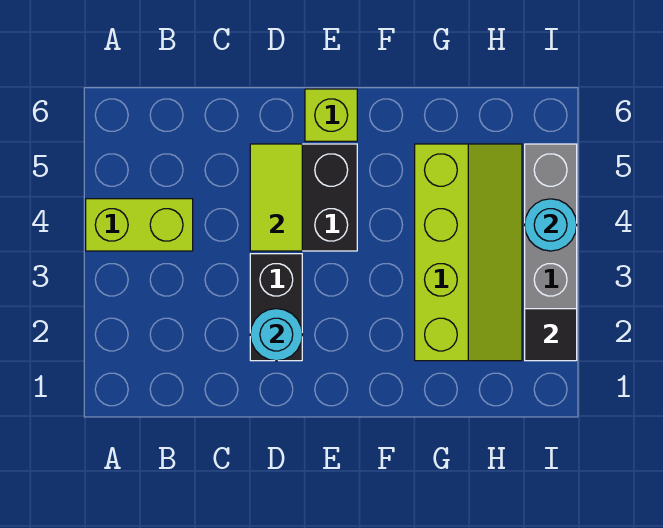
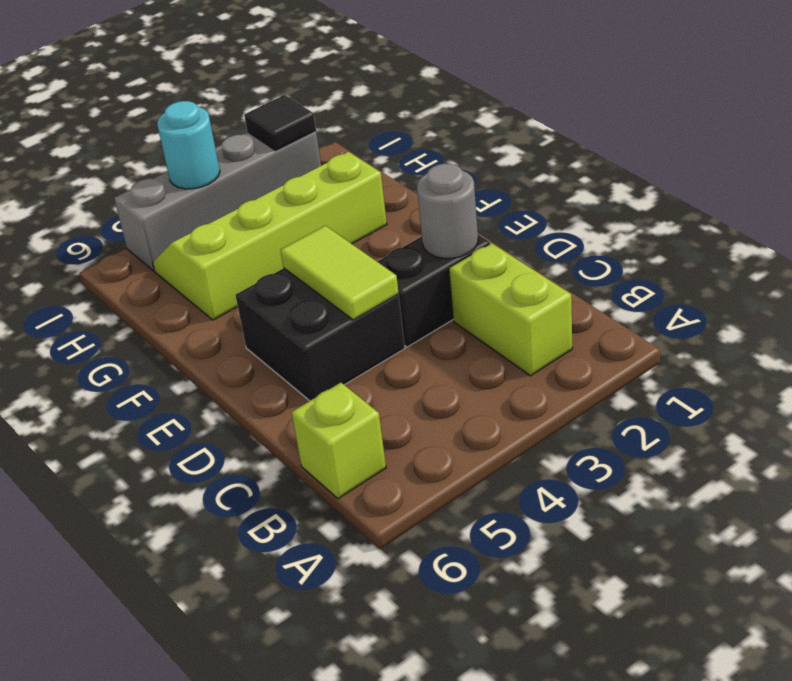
lime 1x2 brick [86,199,193,251] -> lime 1x2 brick moved to [449,243,572,376]
cyan 1x1 round brick [250,309,302,361] -> grey 1x1 round brick [417,164,478,258]
lime 1x2 tile [250,144,302,251] -> lime 1x2 tile turned to [280,226,399,320]
lime 1x1 brick [305,89,357,141] -> lime 1x1 brick moved to [291,383,386,499]

